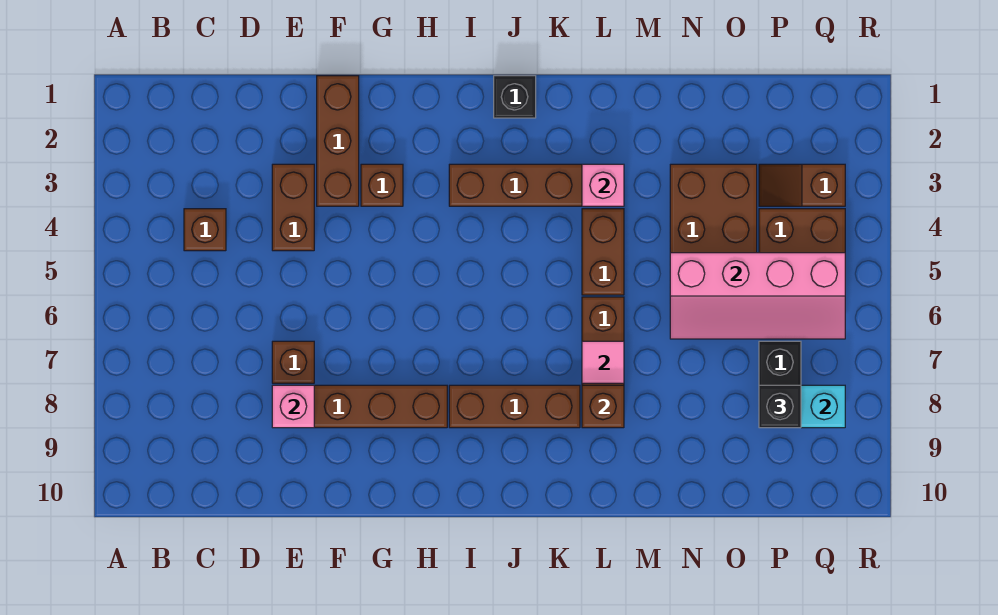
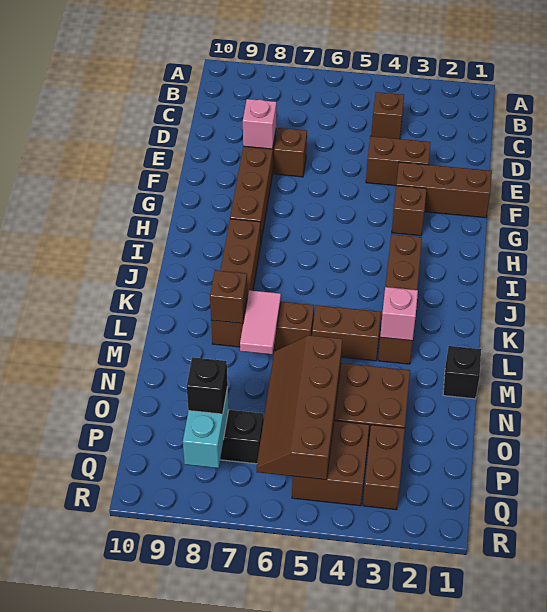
black 1x1 brick [494,76,536,118] -> black 1x1 brick moved to [443,346,481,399]
pink 1x1 tile [582,341,624,383] -> pink 1x2 tile [240,290,281,354]
pink 2x4 slope [670,253,845,339] -> brown 2x4 slope [256,335,342,480]
brown 1x2 slope [759,164,845,206] -> brown 1x2 brick [363,425,405,510]

